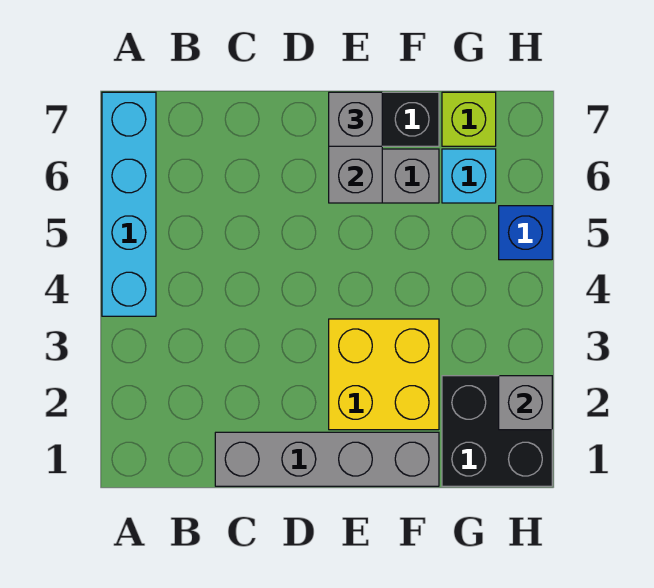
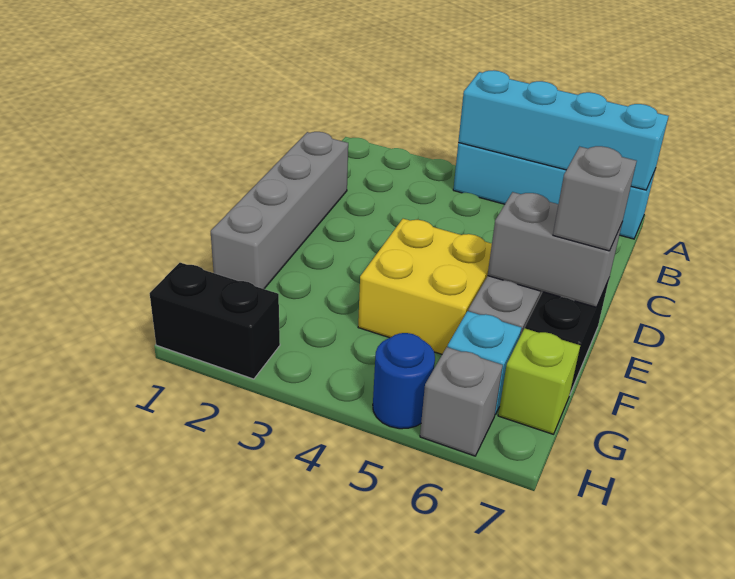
none -> cyan 1x4 brick [458,70,669,190]
yellow 2x2 brick [329,319,439,430] -> yellow 2x2 brick moved to [358,219,492,354]
black 2x2 brick [442,376,552,486] -> black 1x2 brick [150,263,280,379]
grey 1x1 brick [499,376,552,430] -> grey 1x1 brick moved to [420,347,503,456]
blue 1x1 brick [499,206,552,260] -> blue 1x1 round brick [373,333,435,429]

